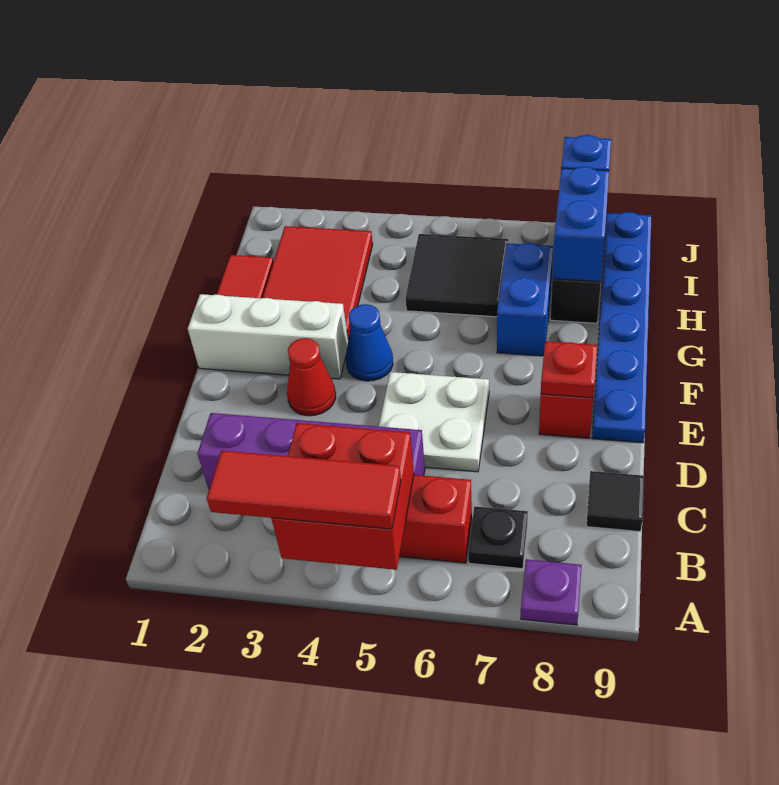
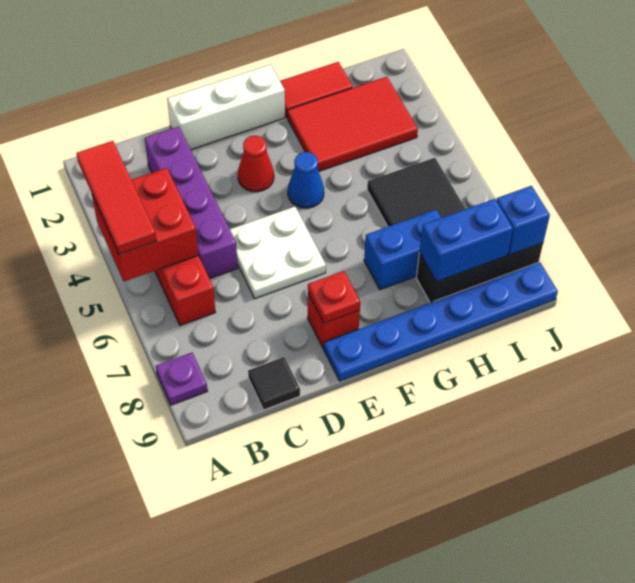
black 1x1 plate [468,506,528,569] -> none
white 1x3 brick [188,294,348,379] -> white 1x3 brick turned to [167,65,285,150]

